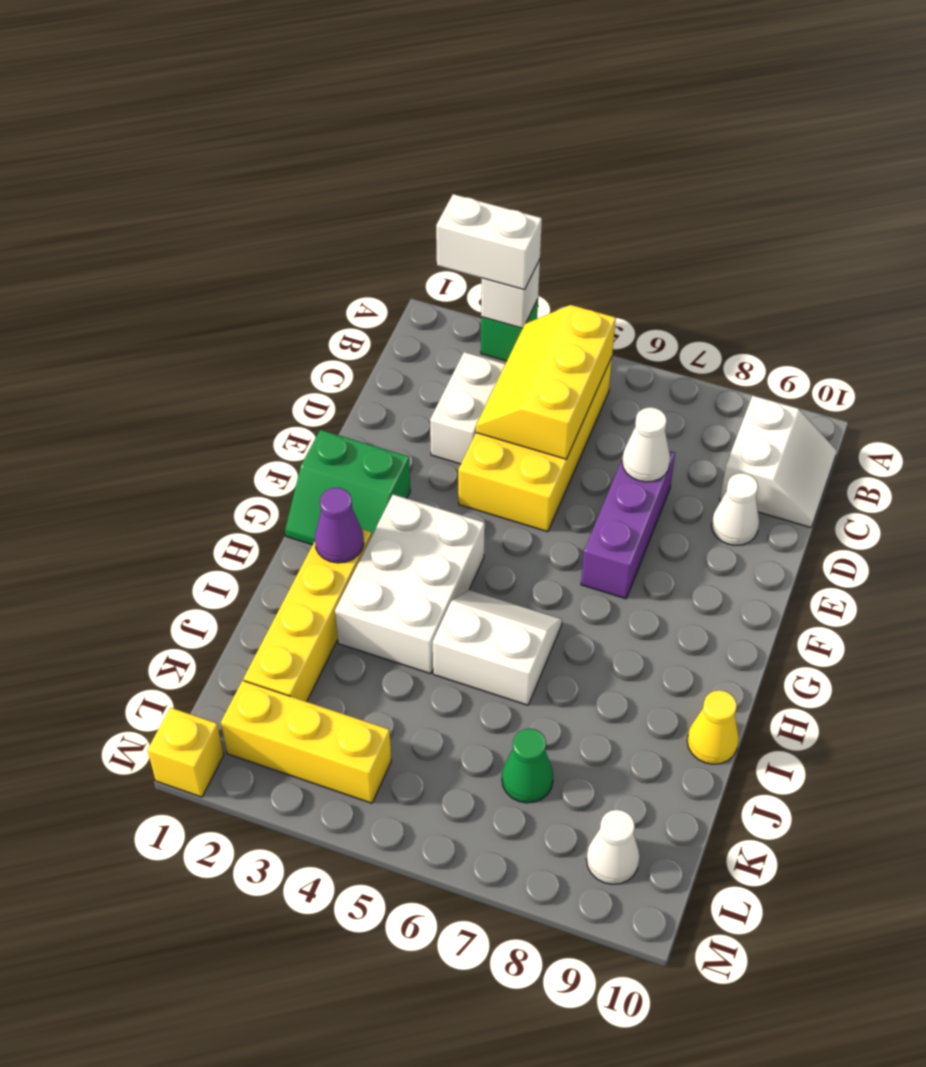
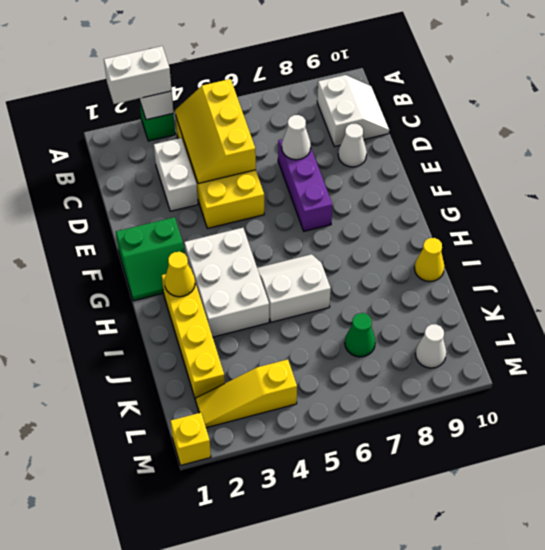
purple 1x1 cone [315,488,364,563] -> yellow 1x1 cone [164,252,195,297]
yellow 1x3 brick [221,681,391,803] -> yellow 1x3 slope [196,360,297,428]

